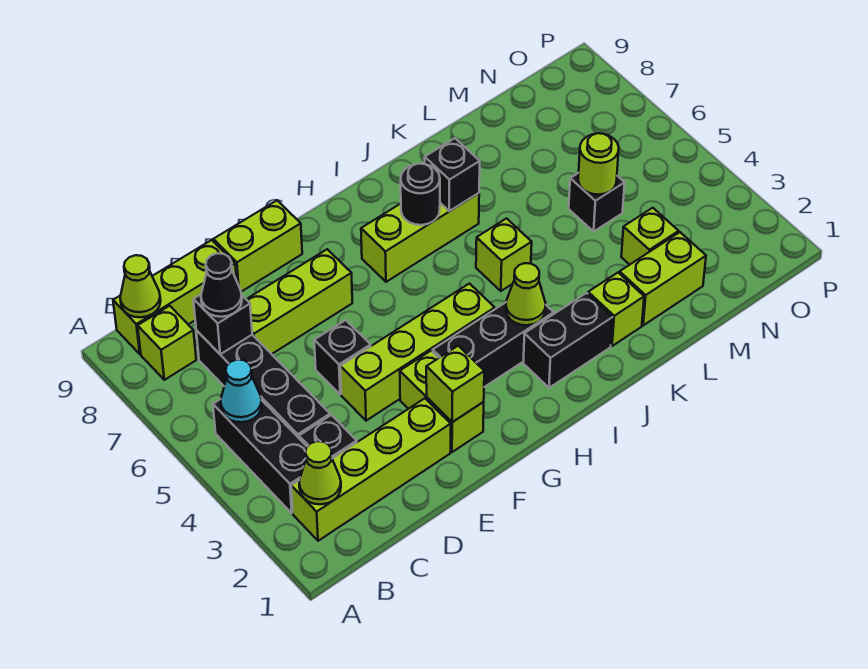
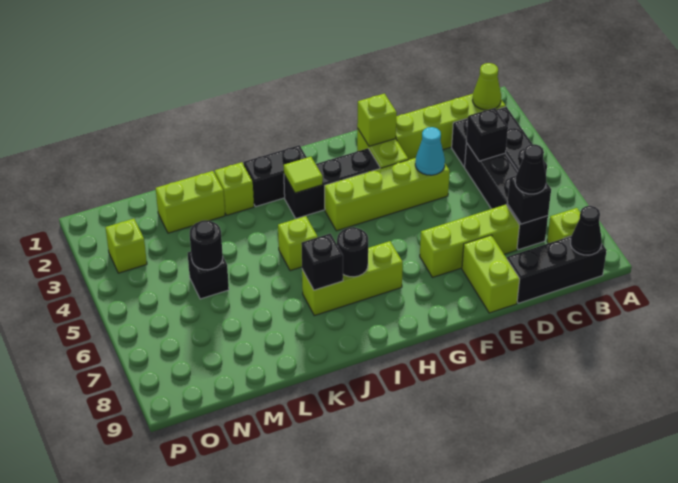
cyan 1x1 cone [221,360,262,422] -> cyan 1x1 cone moved to [415,127,445,175]
lime 1x3 brick [113,240,237,354] -> black 1x3 brick [507,236,607,303]
lime 1x1 cone [120,255,161,317] -> black 1x1 cone [571,206,602,255]
black 1x1 brick [314,320,371,394] -> black 1x1 brick moved to [466,108,508,161]
lime 1x2 brick [213,201,302,292] -> lime 1x2 brick turned to [462,235,520,313]
lime 1x1 cone [506,263,546,325] -> lime 1x1 tile [284,157,323,193]
lime 1x1 brick [621,208,679,265] -> lime 1x1 brick moved to [105,219,147,273]
lime 1x1 round brick [578,133,619,195] -> black 1x1 round brick [190,220,223,270]

